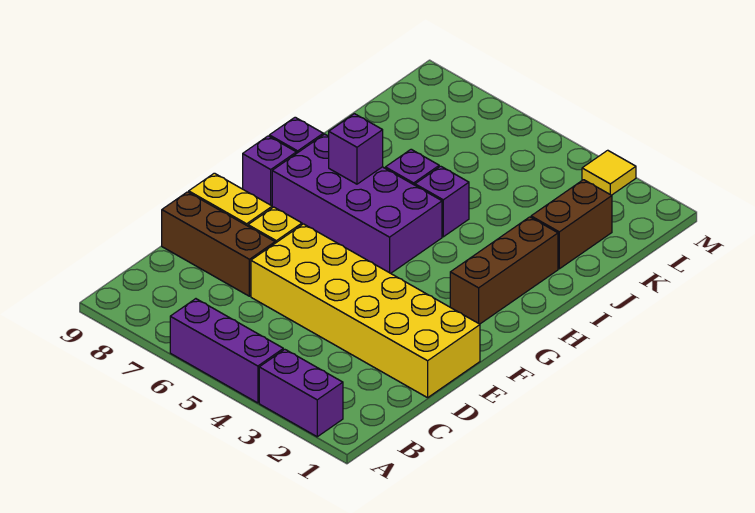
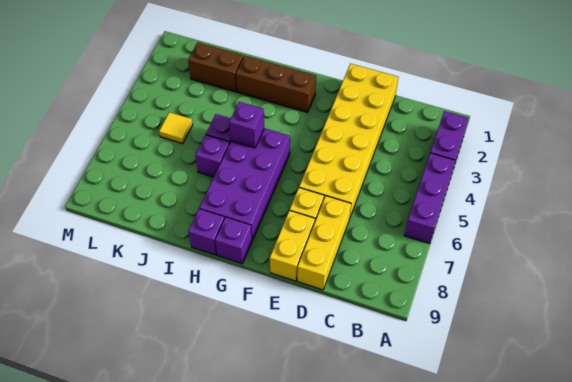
brown 1x3 brick [162,192,275,296] -> yellow 1x3 brick [297,196,351,290]
purple 1x1 brick [329,114,383,184] -> purple 1x1 brick moved to [229,102,264,148]
yellow 1x1 tile [582,150,636,195] -> yellow 1x1 tile moved to [159,112,193,144]

